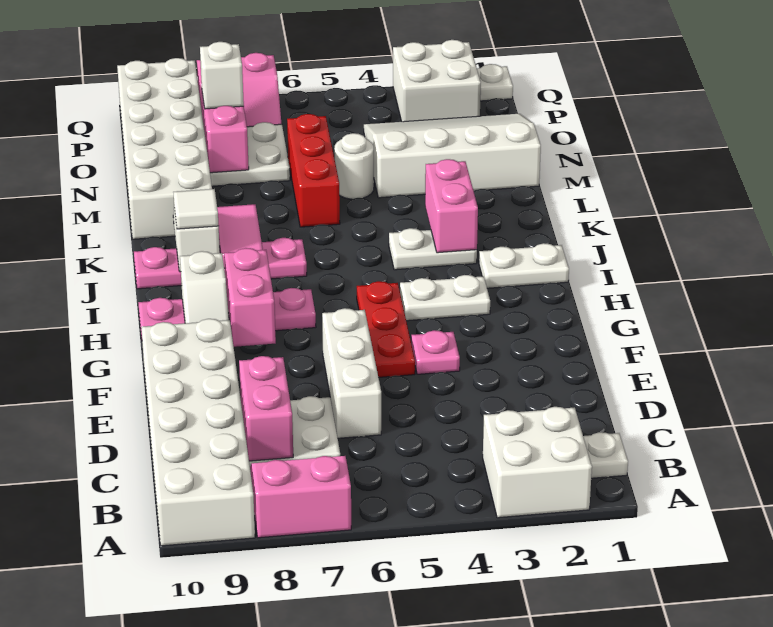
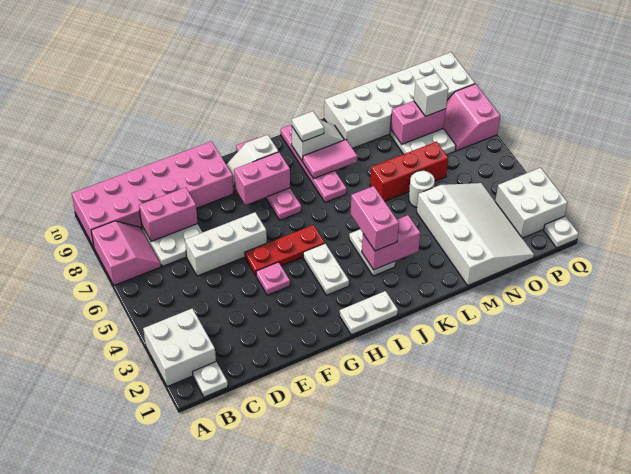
white 2x6 brick [141,319,255,546] -> pink 2x6 brick [72,141,234,247]
white 1x2 plate [479,243,569,288] -> white 1x2 plate turned to [339,291,398,335]
none -> pink 1x2 brick [351,186,399,251]

